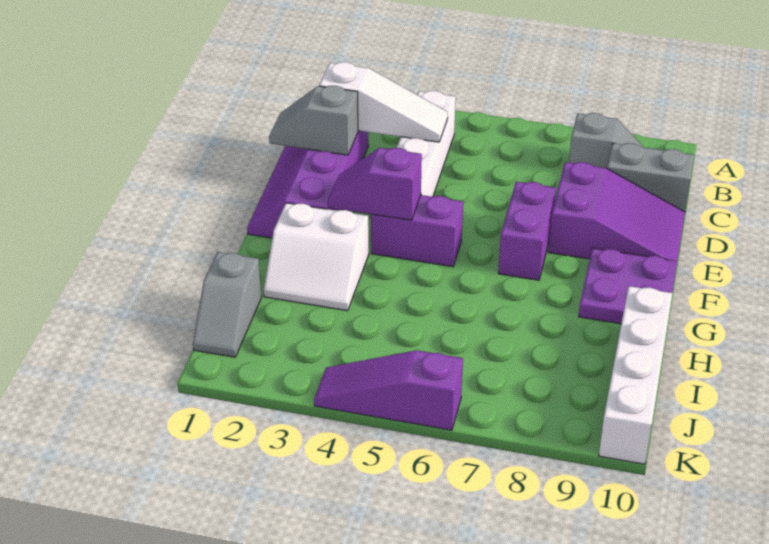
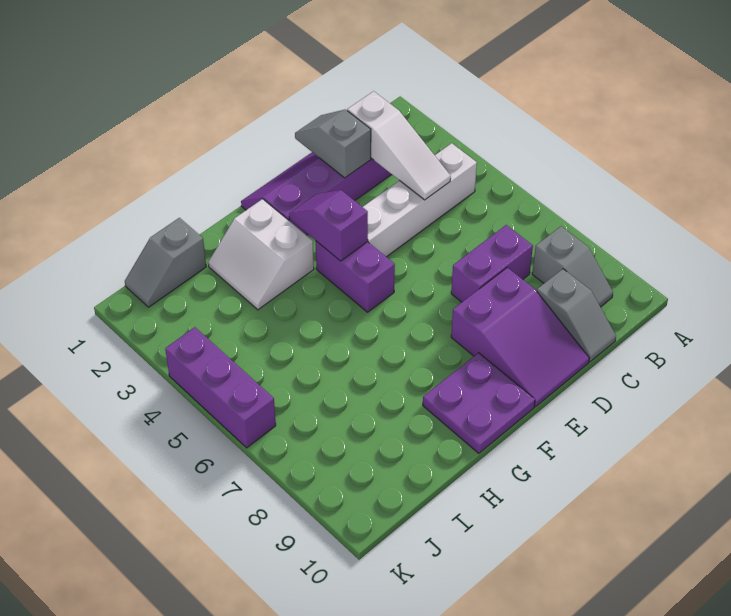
grey 1x2 brick [607,143,694,212] -> grey 1x2 slope [537,269,616,362]
purple 1x2 brick [498,182,556,280] -> purple 1x2 brick moved to [451,225,533,302]
white 1x4 brick [599,286,673,464] -> none
purple 1x3 slope [314,350,463,430] -> purple 1x3 brick [165,327,276,448]

